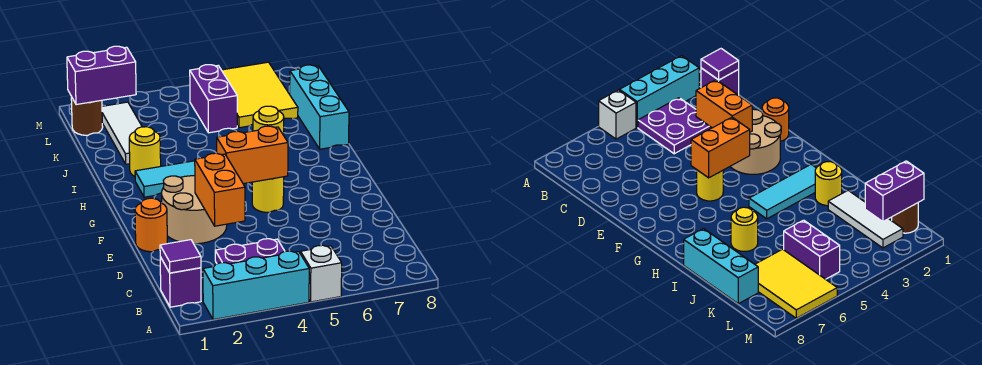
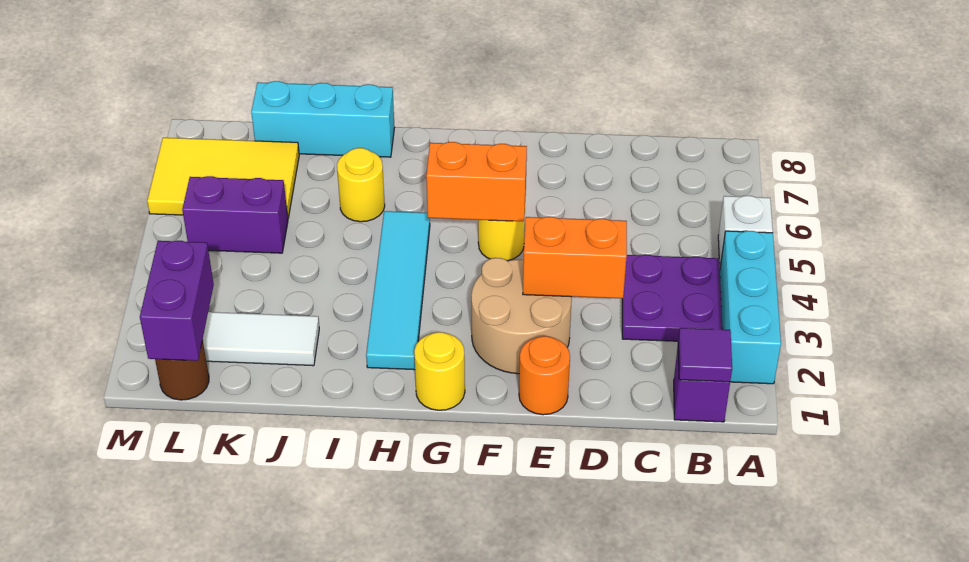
orange 1x2 brick [217,126,288,184] -> orange 1x2 brick turned to [426,142,527,221]
cyan 1x3 tile [135,161,195,197] -> cyan 1x4 tile [366,211,430,370]
yellow 1x1 round brick [129,127,161,176] -> yellow 1x1 round brick moved to [414,332,465,410]

